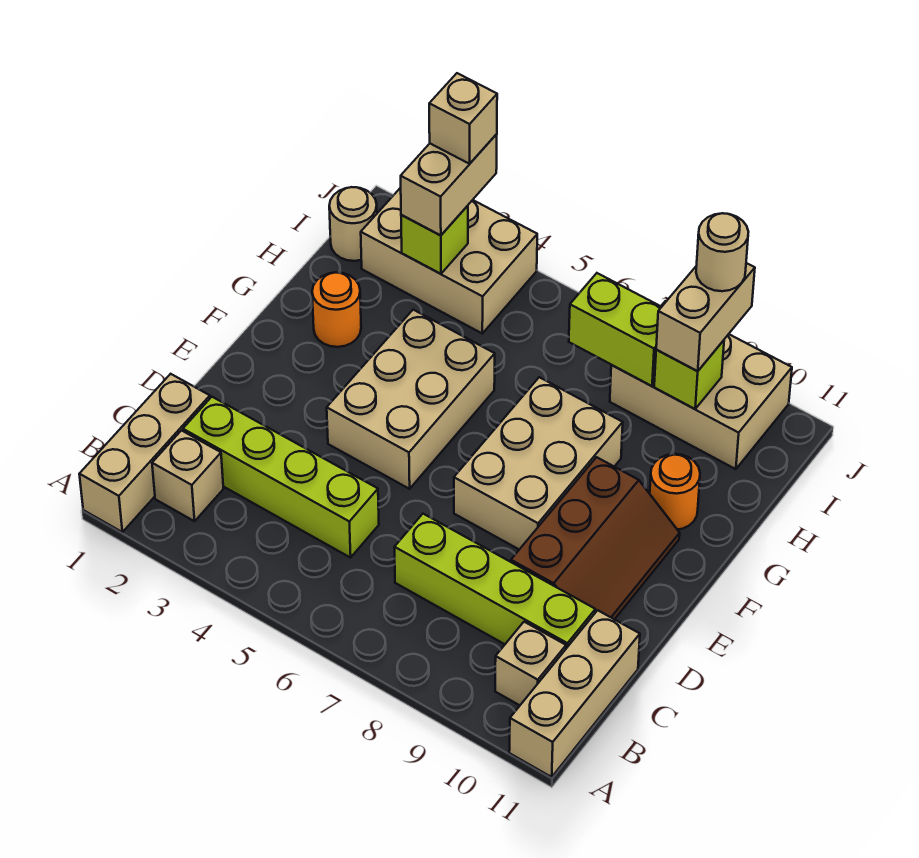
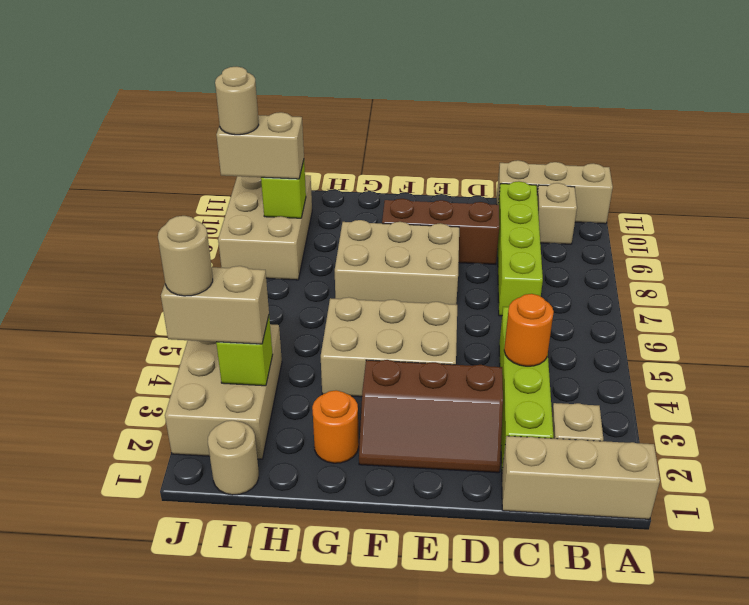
none -> brown 2x3 slope [359,360,503,473]
orange 1x1 round brick [650,454,700,530] -> orange 1x1 round brick moved to [504,294,554,366]
lime 1x2 brick [569,273,661,386] -> none
tan 1x1 brick [429,73,497,164] -> tan 1x1 round brick [158,216,213,296]

